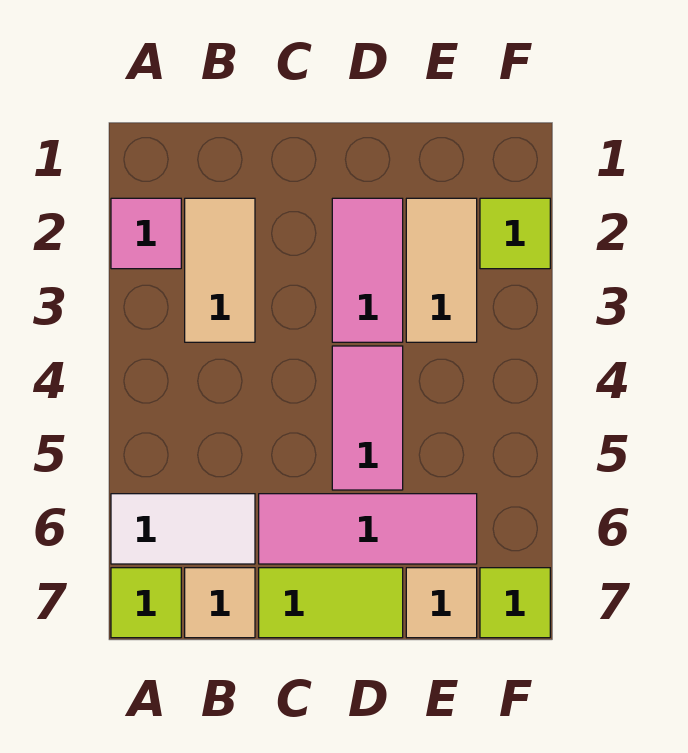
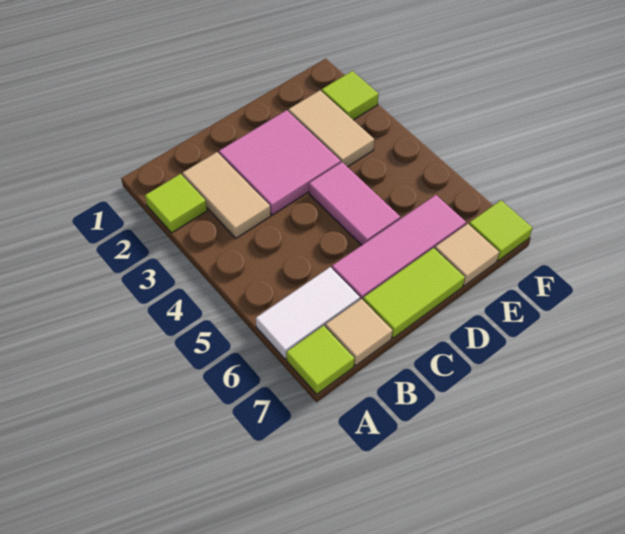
pink 1x1 tile [111,198,181,269] -> lime 1x1 tile [145,174,207,233]
pink 1x2 tile [332,198,403,342] -> pink 2x2 tile [219,110,341,215]

